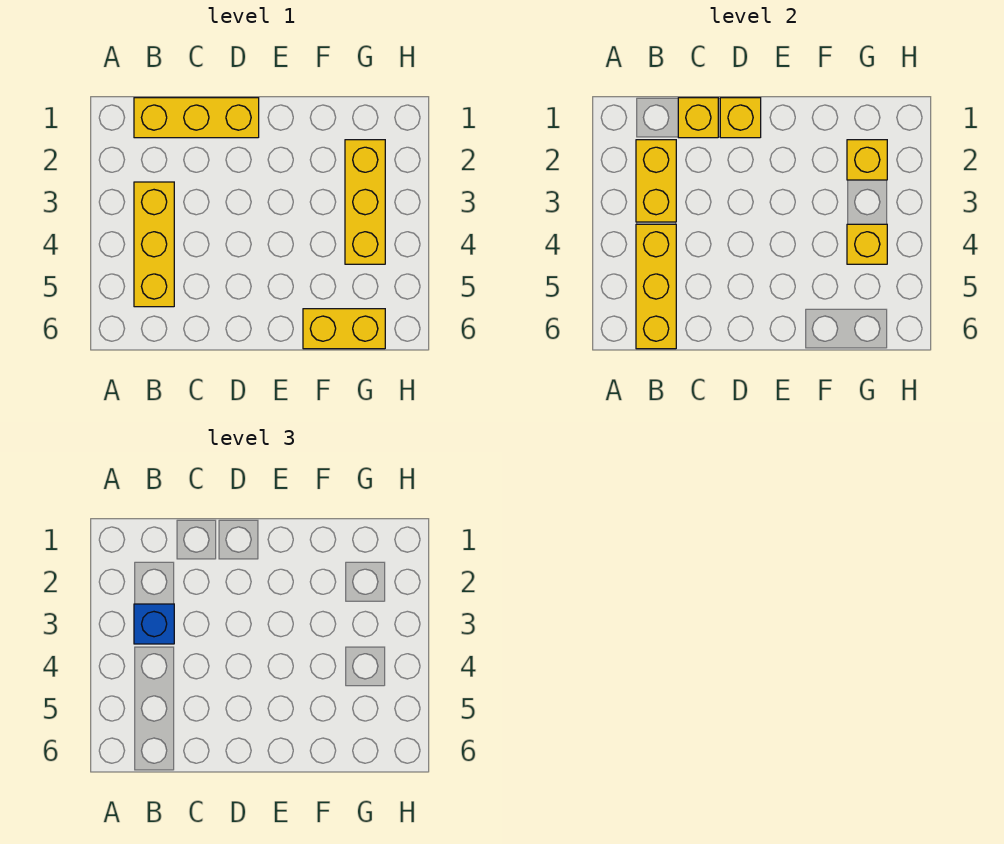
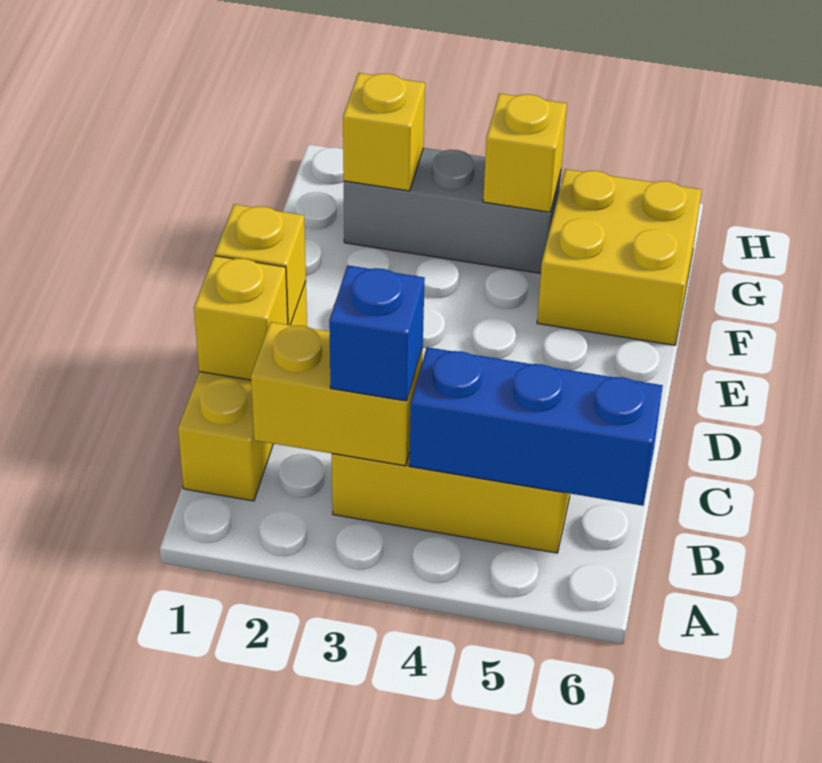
yellow 1x3 brick [636,224,676,349] -> blue 1x3 brick [409,347,663,506]
yellow 1x2 brick [303,309,385,349] -> yellow 2x2 brick [537,169,702,345]
yellow 1x3 brick [345,140,385,264] -> grey 1x3 brick [344,148,561,273]

